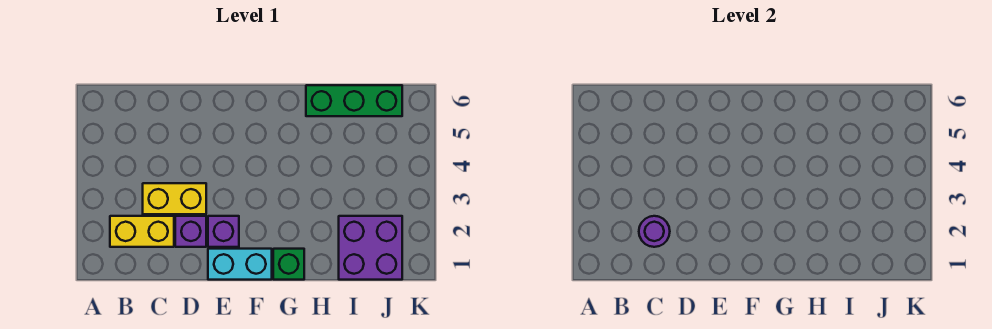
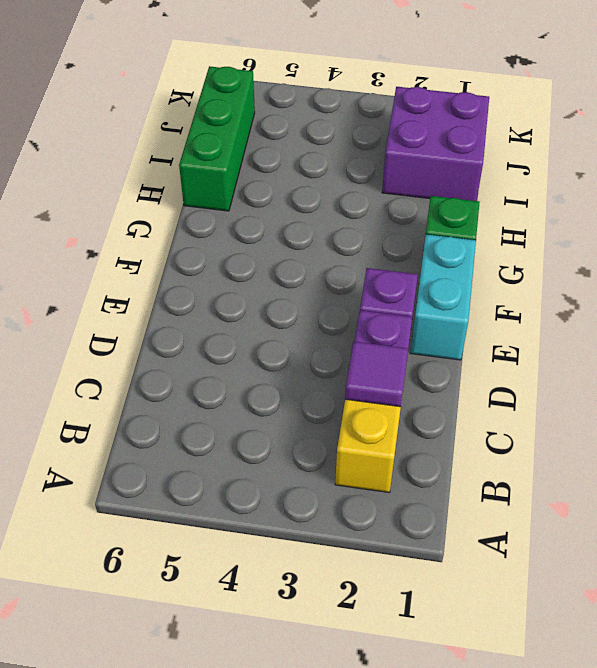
purple 1x1 round brick [639,216,670,247] -> purple 1x1 tile [345,341,408,407]
yellow 1x2 brick [143,183,206,214] -> none

